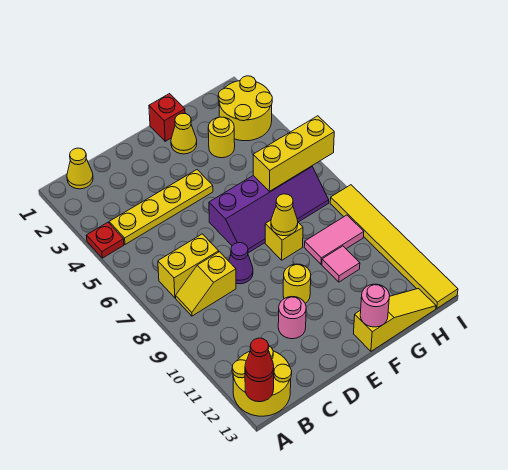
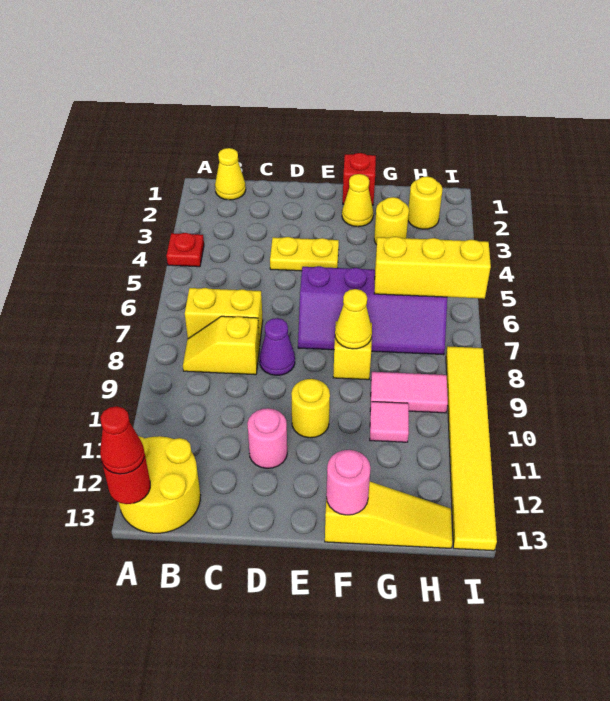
yellow 1x4 plate [109,170,213,244] -> yellow 1x2 plate [270,237,339,271]
yellow 2x2 round brick [218,76,272,141] -> yellow 1x1 round brick [408,176,443,229]

